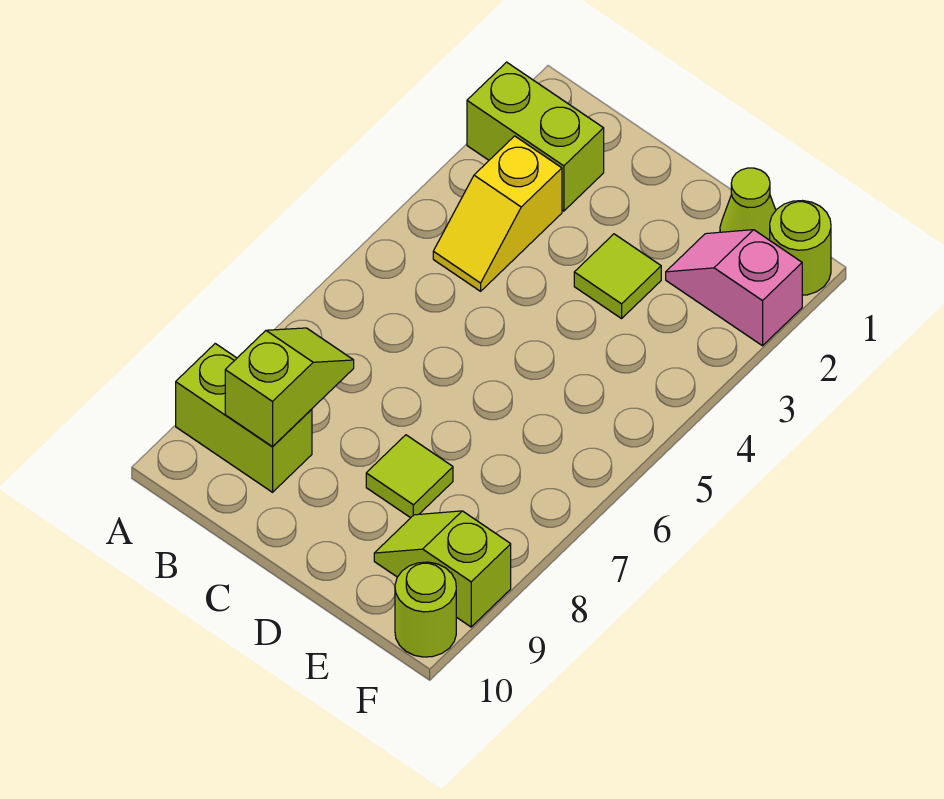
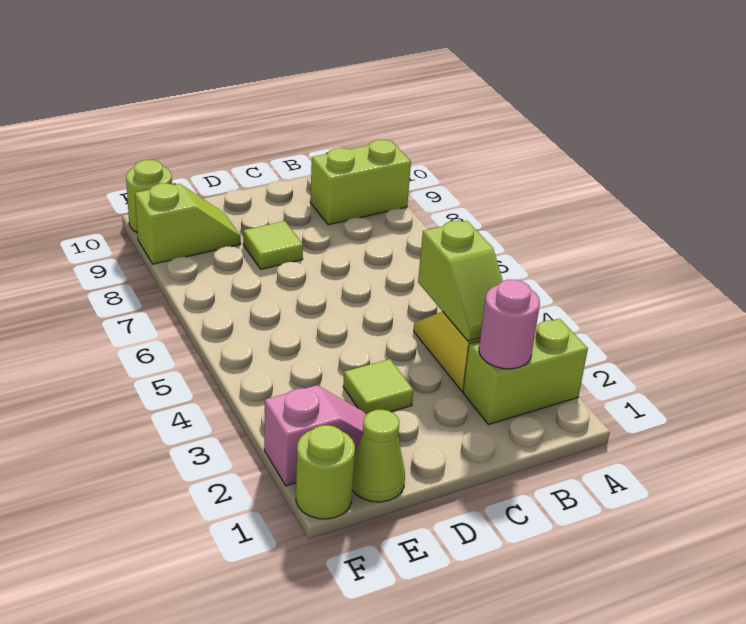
none -> pink 1x1 round brick [479,280,540,369]
lime 1x2 slope [225,328,354,447] -> lime 1x2 slope moved to [418,221,503,341]

